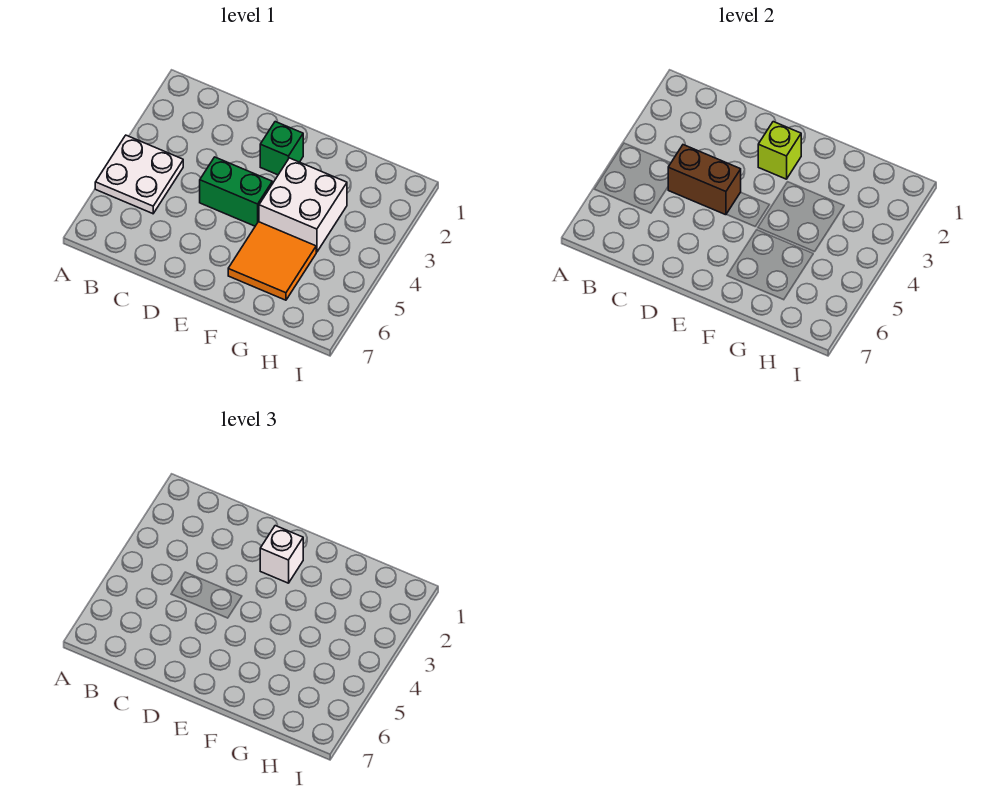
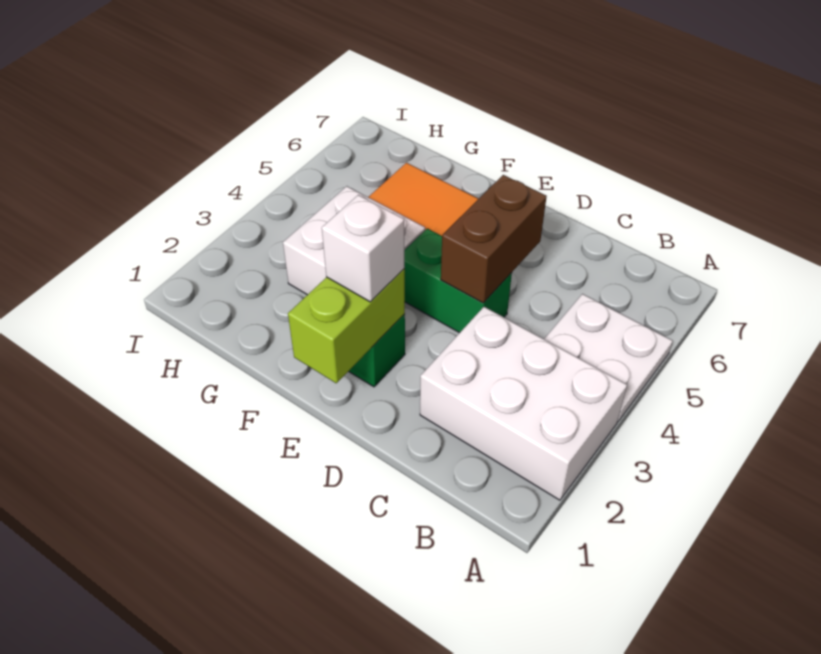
none -> white 2x3 brick [420,307,627,500]
brown 1x2 brick [668,145,741,215] -> brown 1x2 brick turned to [441,175,547,303]
lime 1x1 brick [758,122,801,179] -> lime 1x2 brick [288,269,405,383]

